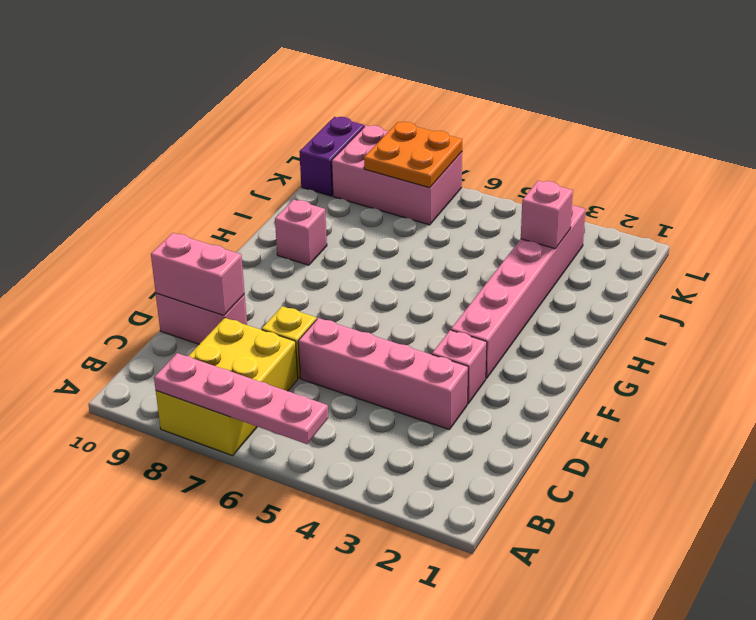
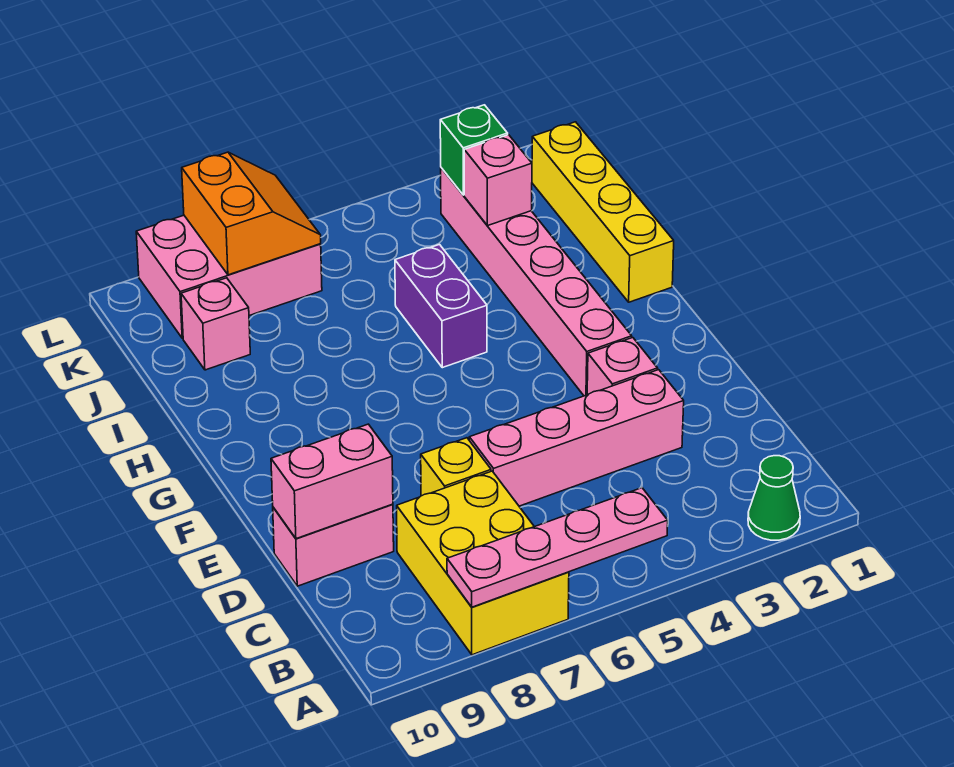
none -> green 1x1 cone [748,456,800,540]
none -> yellow 1x4 brick [532,122,674,302]
pink 1x1 brick [275,200,327,265] -> pink 1x1 brick moved to [181,278,250,370]
none -> green 1x1 brick [440,105,508,195]
orange 2x2 plate [364,122,462,188] -> orange 2x2 slope [182,152,321,275]
purple 1x2 brick [299,117,364,196] -> purple 1x2 brick moved to [395,245,487,368]

